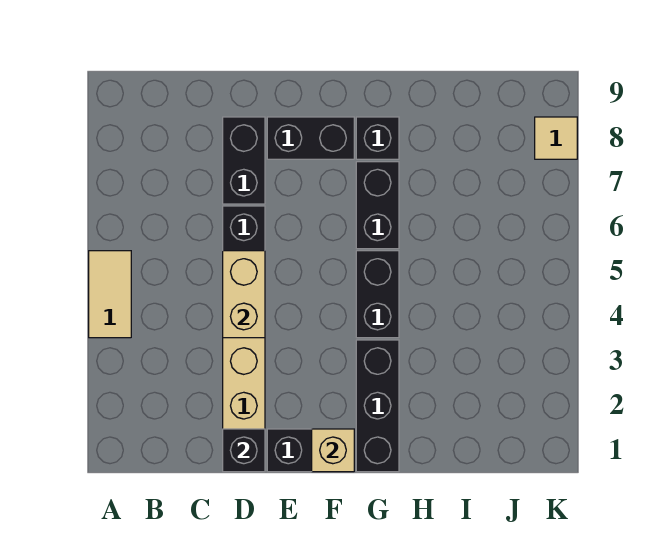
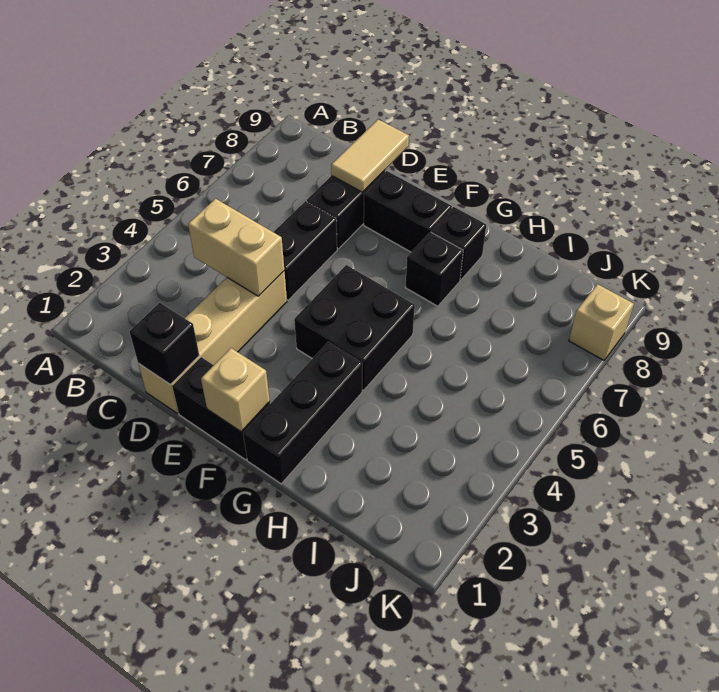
tan 1x2 tile [89,251,131,338] -> tan 1x2 tile moved to [331,120,409,192]
tan 1x2 brick [223,251,265,338] -> tan 1x2 brick turned to [188,199,284,296]
black 1x2 brick [356,251,399,338] -> black 2x2 brick [294,265,415,390]
black 1x2 brick [356,162,399,249] -> black 1x1 brick [405,232,463,306]
tan 1x1 tile [535,117,577,159] -> tan 1x1 brick [569,284,634,360]

